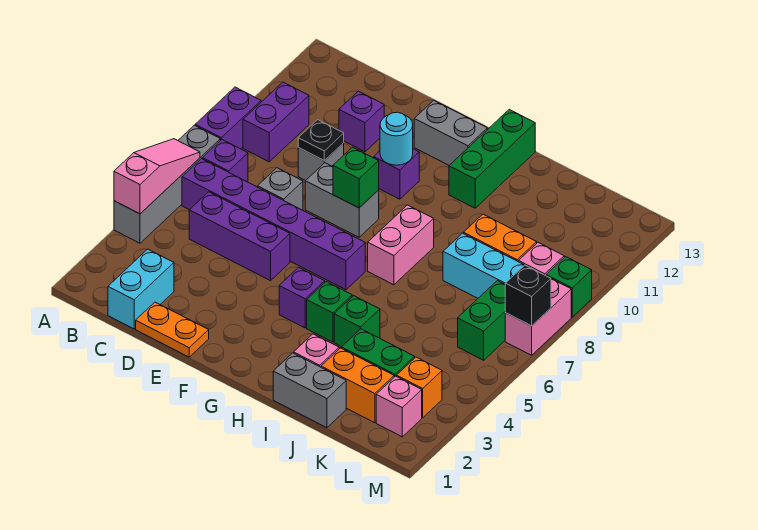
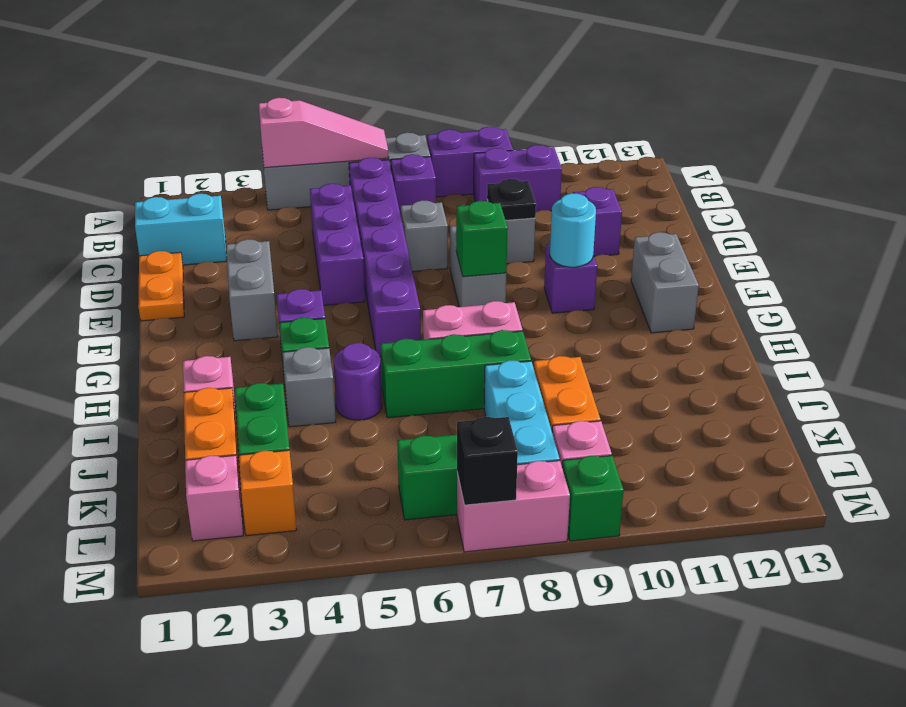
green 1x3 brick [449,110,535,208] -> green 1x3 brick moved to [380,330,531,418]
grey 1x2 brick [273,353,346,428] -> grey 1x2 brick moved to [226,239,278,341]
green 1x1 brick [334,296,380,347] -> grey 1x1 brick [282,347,336,427]
none -> purple 1x1 round brick [334,343,382,420]

